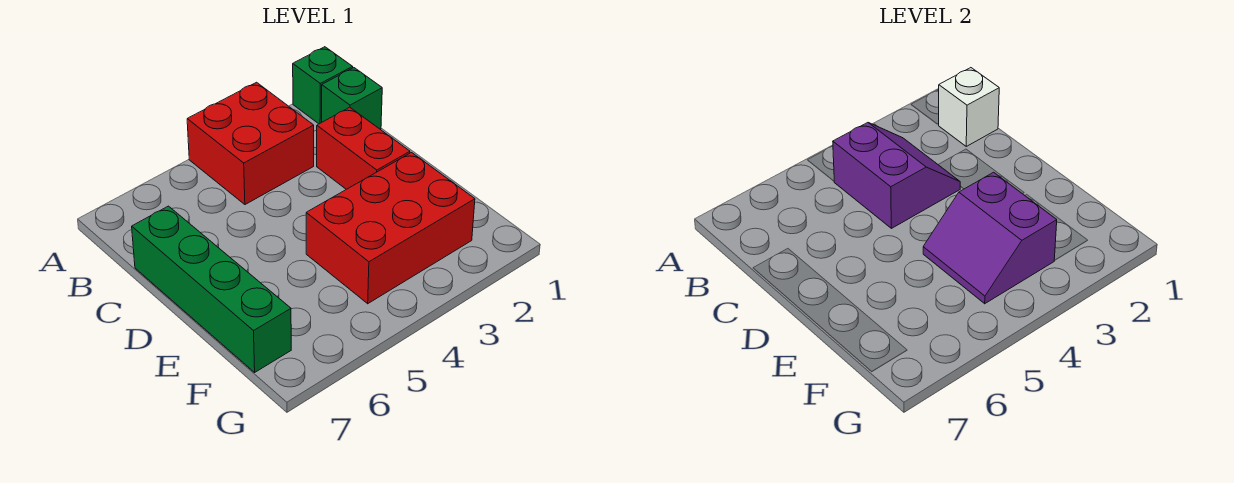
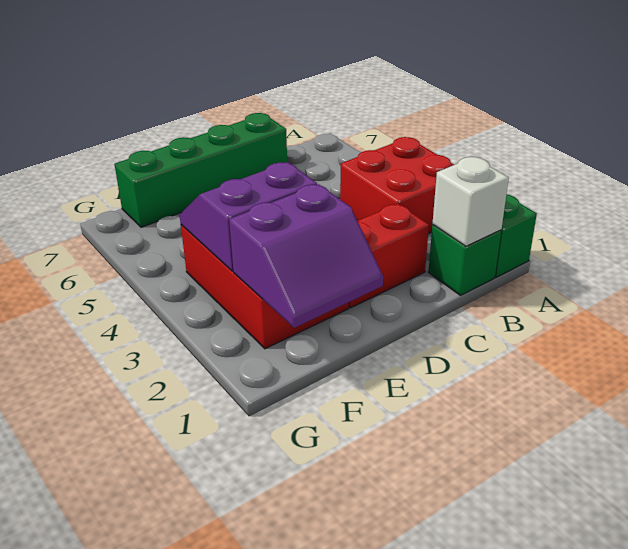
purple 2x2 slope [833,123,960,228] -> purple 2x2 slope moved to [229,184,383,328]

